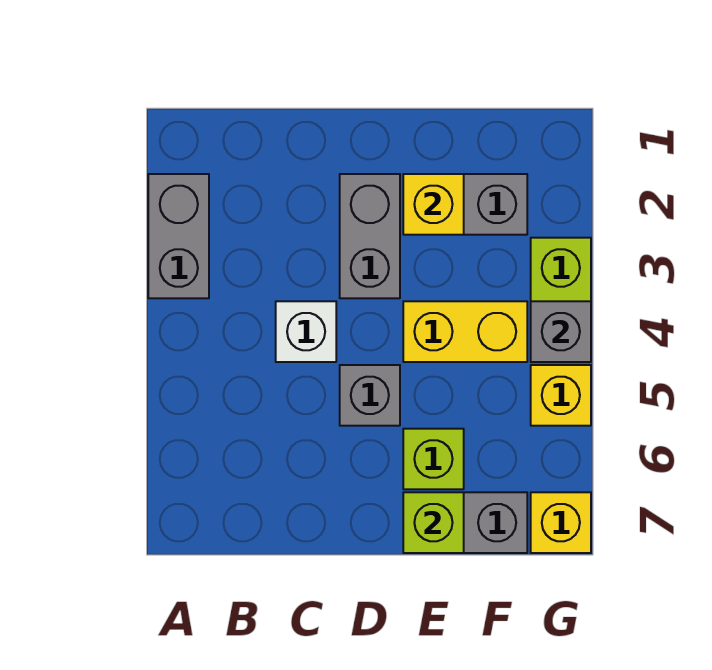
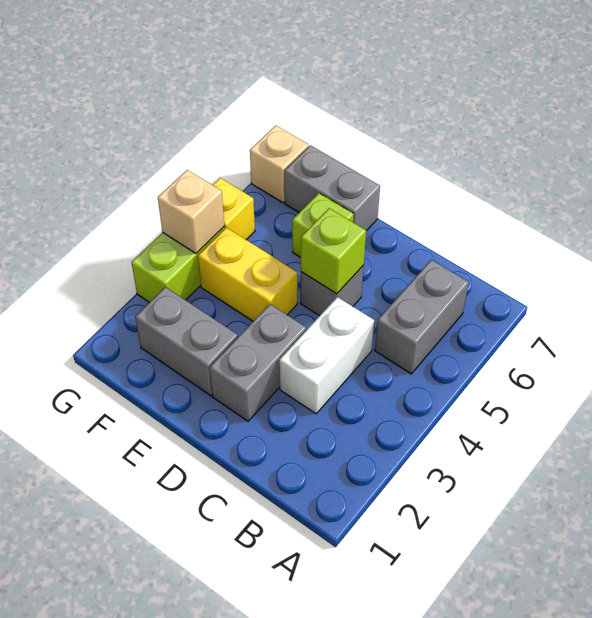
grey 1x2 brick [148,174,209,298] -> grey 1x2 brick moved to [375,260,469,374]
white 1x1 brick [276,301,336,362] -> white 1x2 brick [279,297,374,414]
yellow 1x1 brick [403,174,464,235] -> none
lime 1x1 brick [403,492,464,553] -> lime 1x1 brick moved to [301,208,366,294]
grey 1x1 brick [531,301,591,362] -> tan 1x1 brick [158,170,224,253]
yellow 1x1 brick [531,492,591,553] -> tan 1x1 brick [250,125,309,203]

